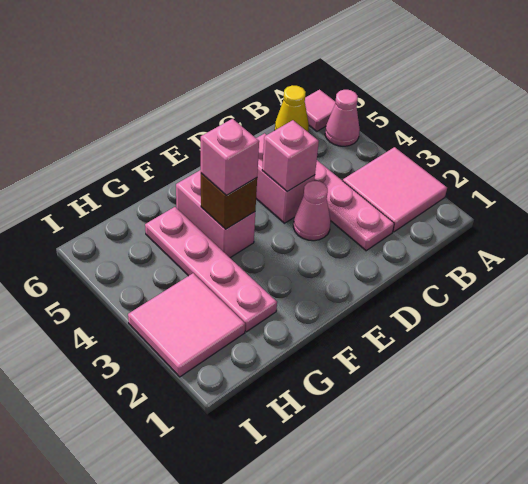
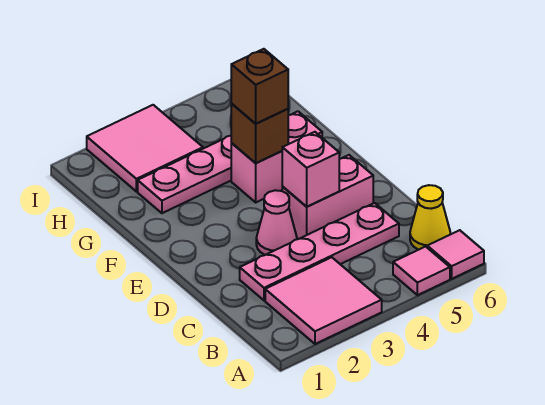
pink 1x1 cone [325,90,360,146] -> pink 1x1 tile [393,247,450,295]
pink 1x1 brick [201,119,259,195] -> brown 1x1 brick [231,49,288,124]

